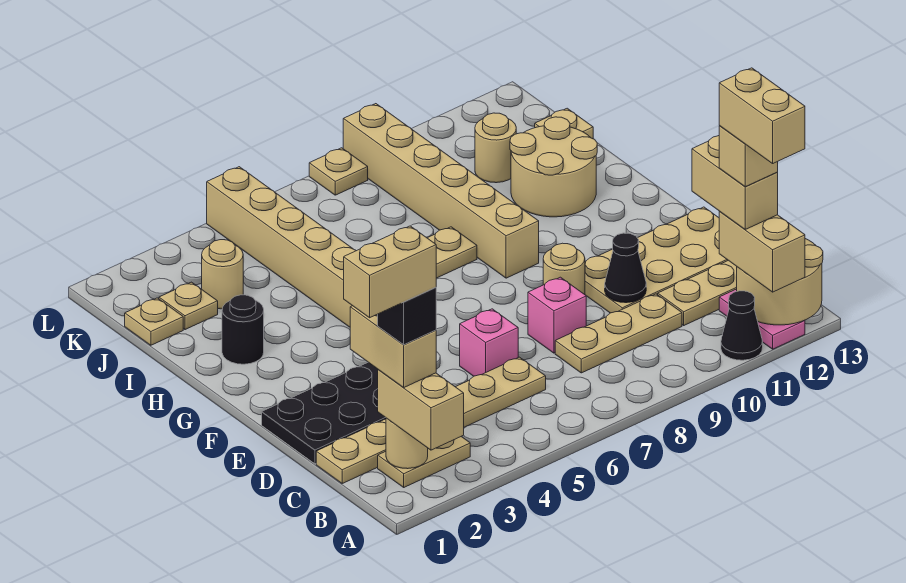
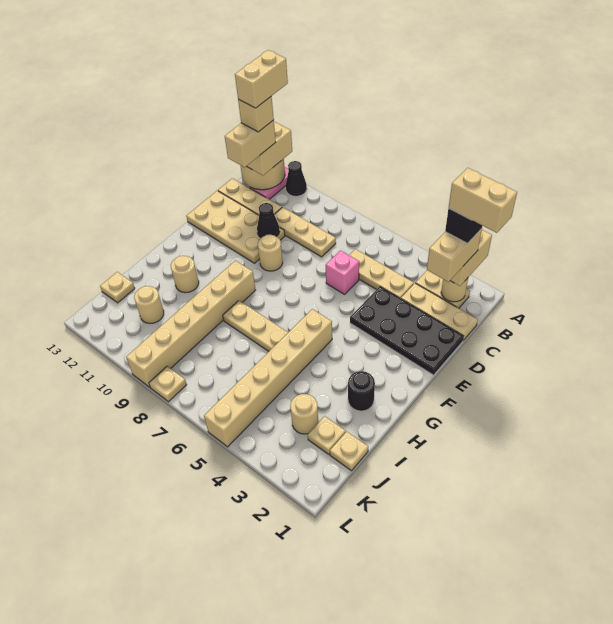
pink 1x1 brick [528,277,586,353] -> none
tan 2x2 round brick [510,117,597,217] -> tan 1x1 round brick [171,256,199,293]

